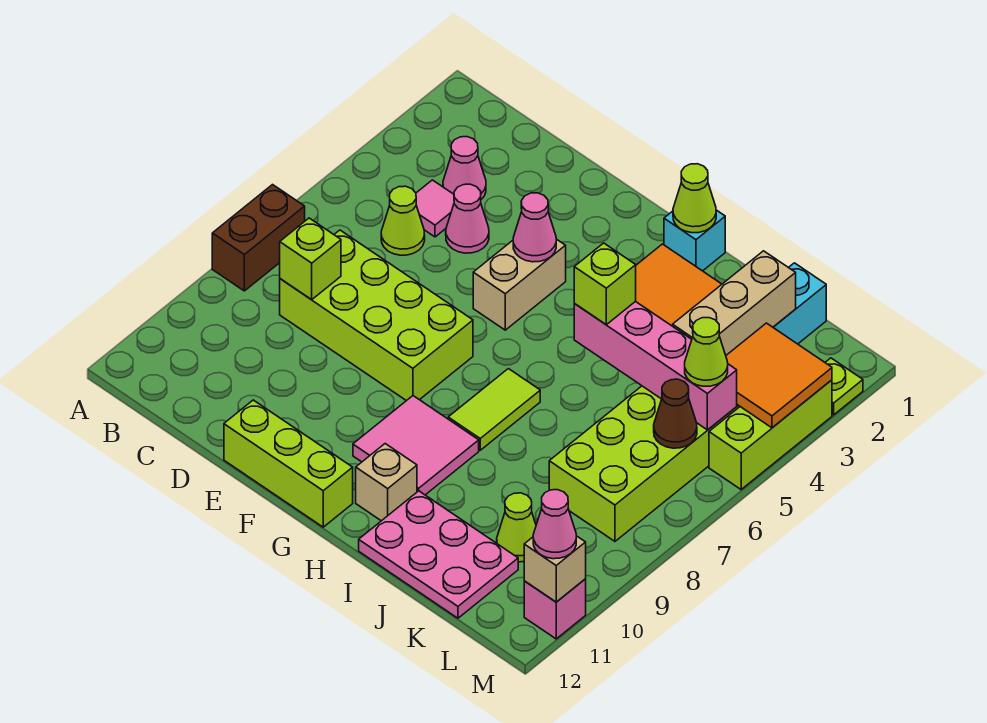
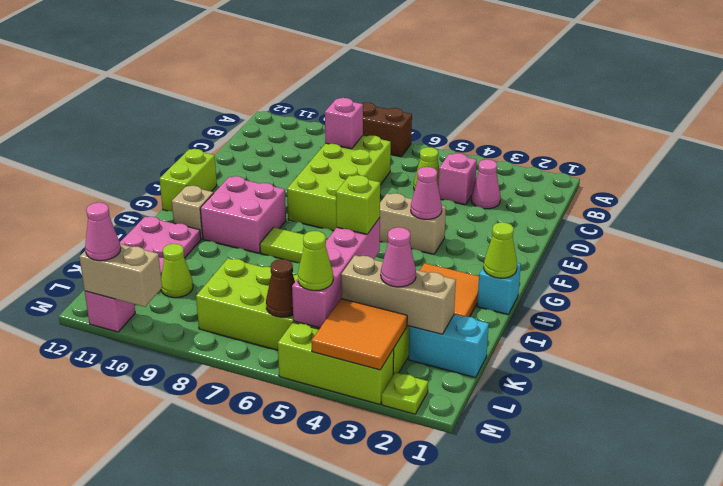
pink 1x1 tile [416,180,454,237] -> pink 1x1 brick [438,153,477,205]
lime 1x1 brick [280,218,341,300] -> pink 1x1 brick [325,98,363,149]
pink 1x1 cone [446,184,489,253] -> pink 1x1 cone moved to [381,227,416,287]
lime 1x3 brick [224,400,353,527] -> lime 1x2 brick [159,149,217,212]
pink 2x2 tile [353,396,479,495] -> pink 2x2 brick [200,176,286,253]
tan 1x1 brick [524,536,586,602] -> tan 1x2 brick [79,244,162,307]

